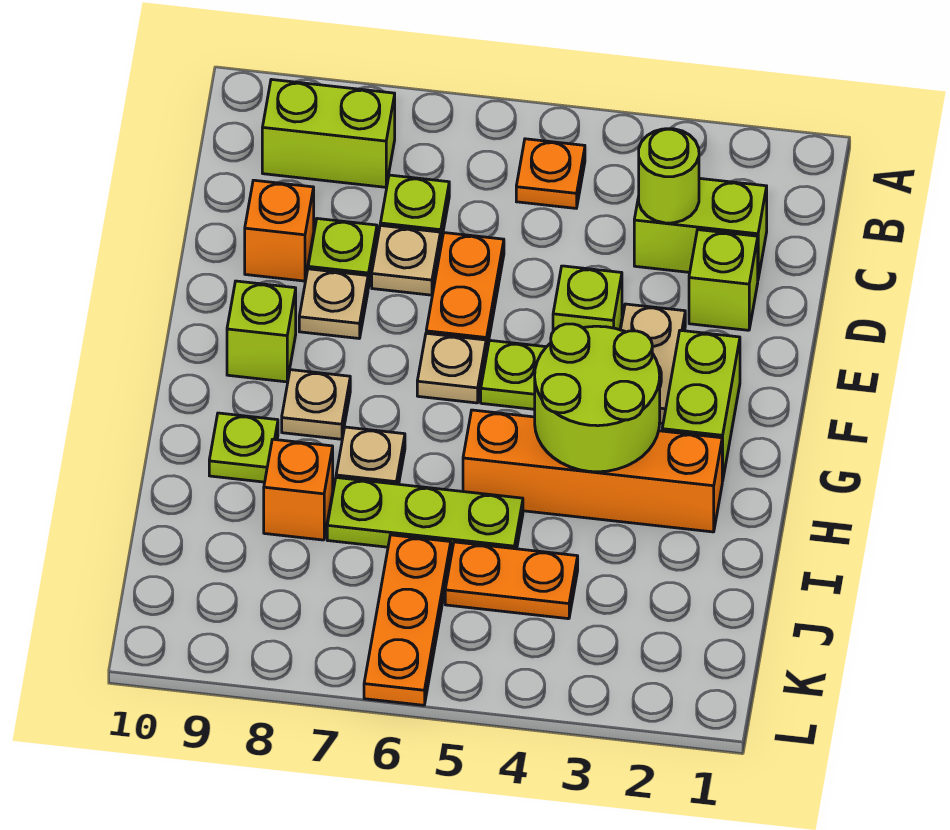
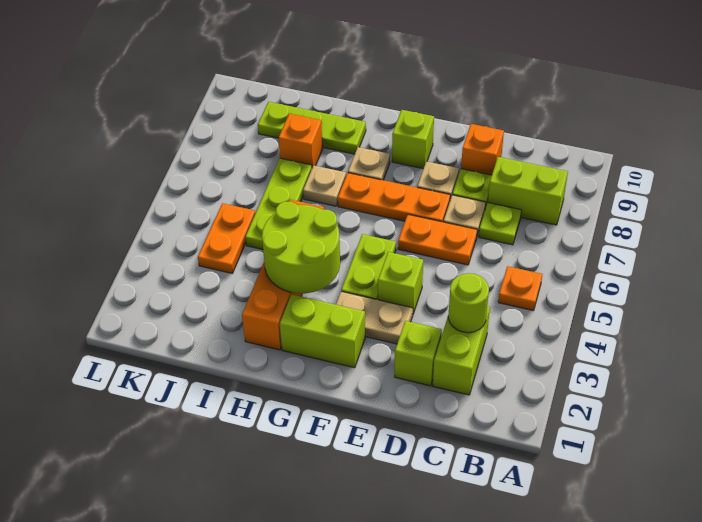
lime 1x2 brick [262,79,395,187] -> lime 1x2 brick turned to [488,157,568,225]
tan 1x1 plate [417,333,486,403] -> none
lime 1x1 plate [209,413,278,482] -> lime 1x3 plate [258,102,366,154]
orange 1x3 plate [364,535,451,705] -> orange 1x3 plate moved to [338,173,450,222]

